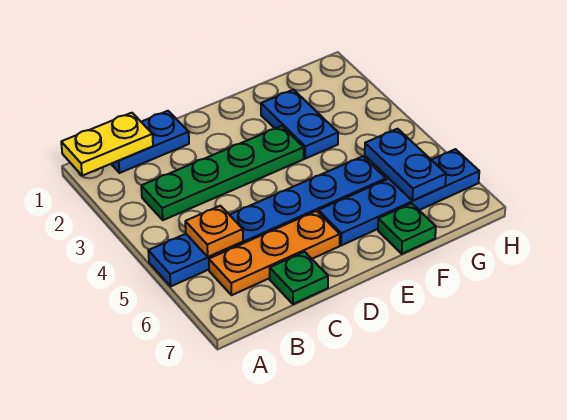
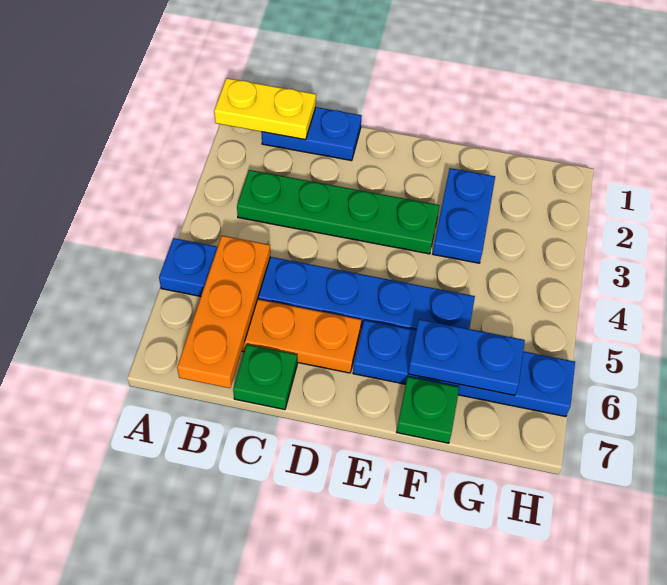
orange 1x1 plate [185,206,243,257] -> orange 1x3 plate [177,236,270,388]
blue 1x2 plate [365,129,446,201] -> blue 1x2 plate turned to [408,319,525,395]

